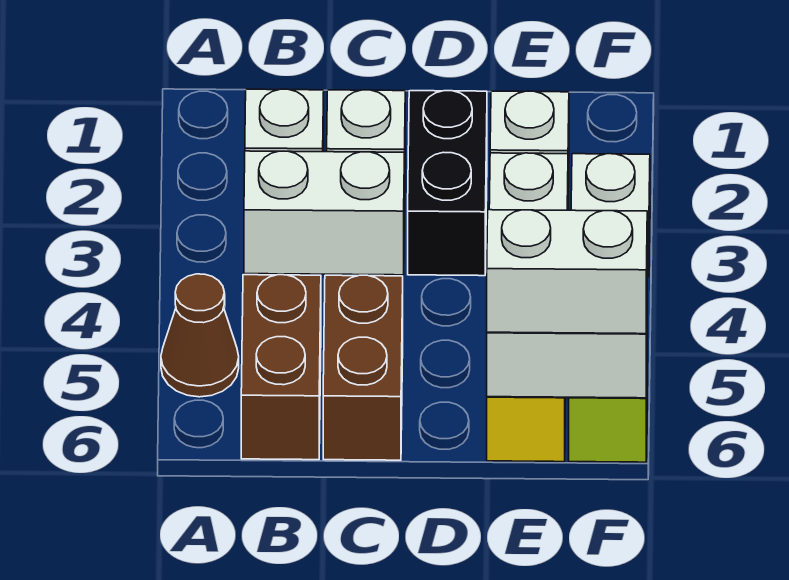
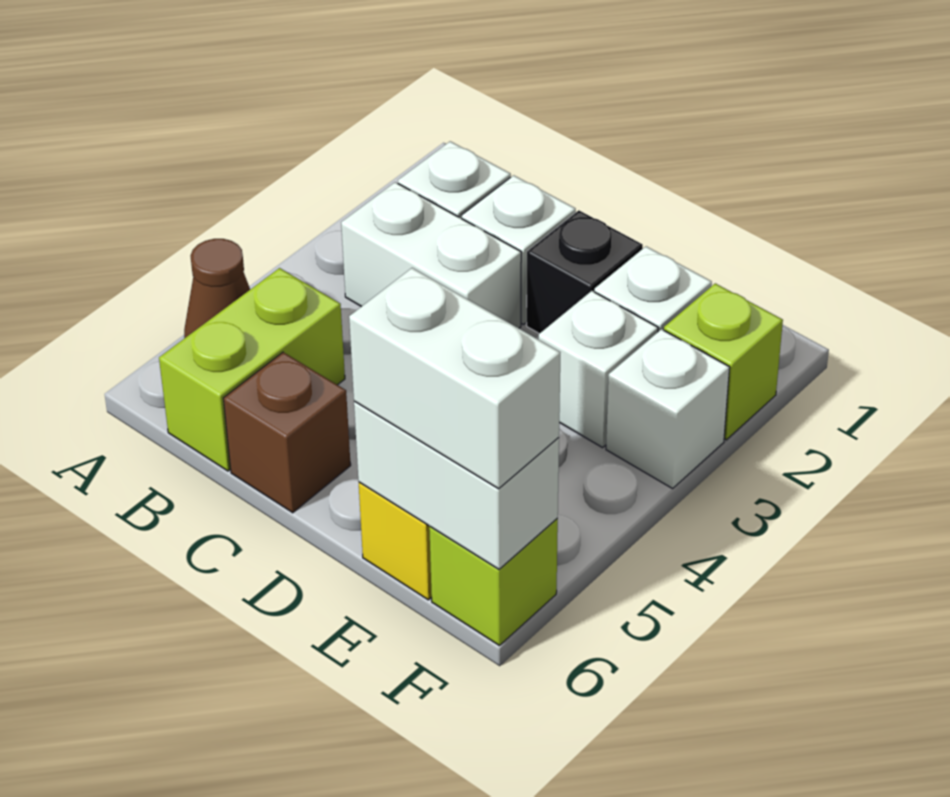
brown 1x2 brick [241,275,321,460] -> lime 1x2 brick [159,268,345,471]
brown 1x2 brick [323,275,403,460] -> brown 1x1 brick [223,352,351,513]
black 1x2 brick [408,91,487,276] -> black 1x1 brick [527,210,643,334]
none -> lime 1x1 brick [664,283,783,440]

